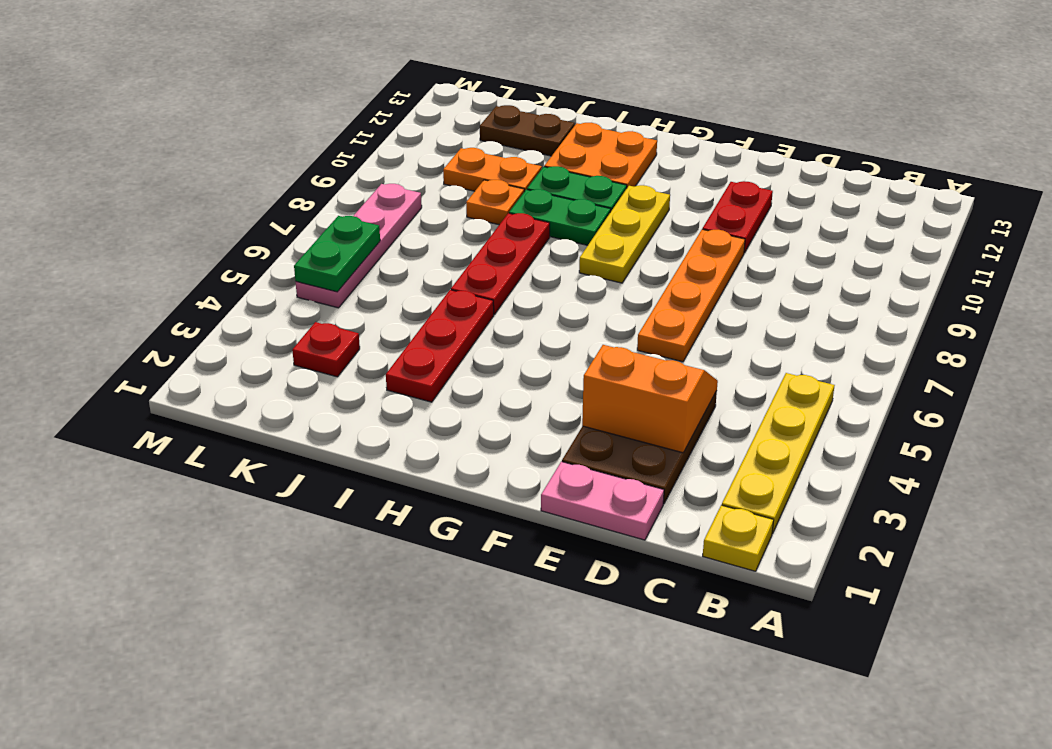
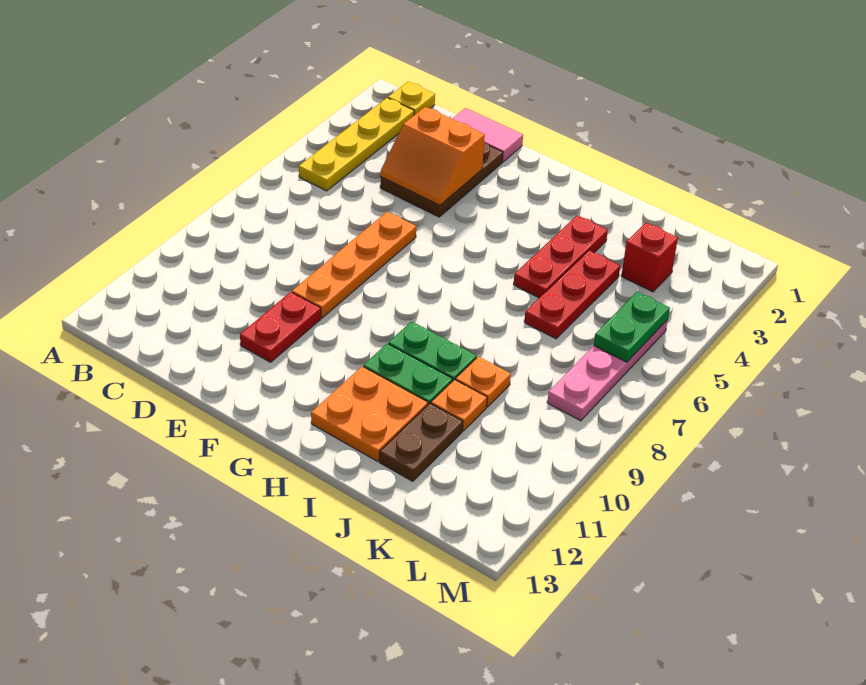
pink 1x2 plate [541,462,664,540] -> pink 1x2 tile [452,108,523,162]
yellow 1x3 plate [579,185,670,283] -> none
red 1x3 plate [451,213,550,315] -> red 1x3 plate moved to [524,250,620,339]
orange 1x2 plate [443,148,542,192] -> orange 1x1 plate [431,380,487,431]
brown 1x2 plate [480,105,575,156] -> brown 1x2 plate turned to [379,403,463,481]
red 1x1 plate [292,322,360,377] -> red 1x1 brick [621,223,678,292]

